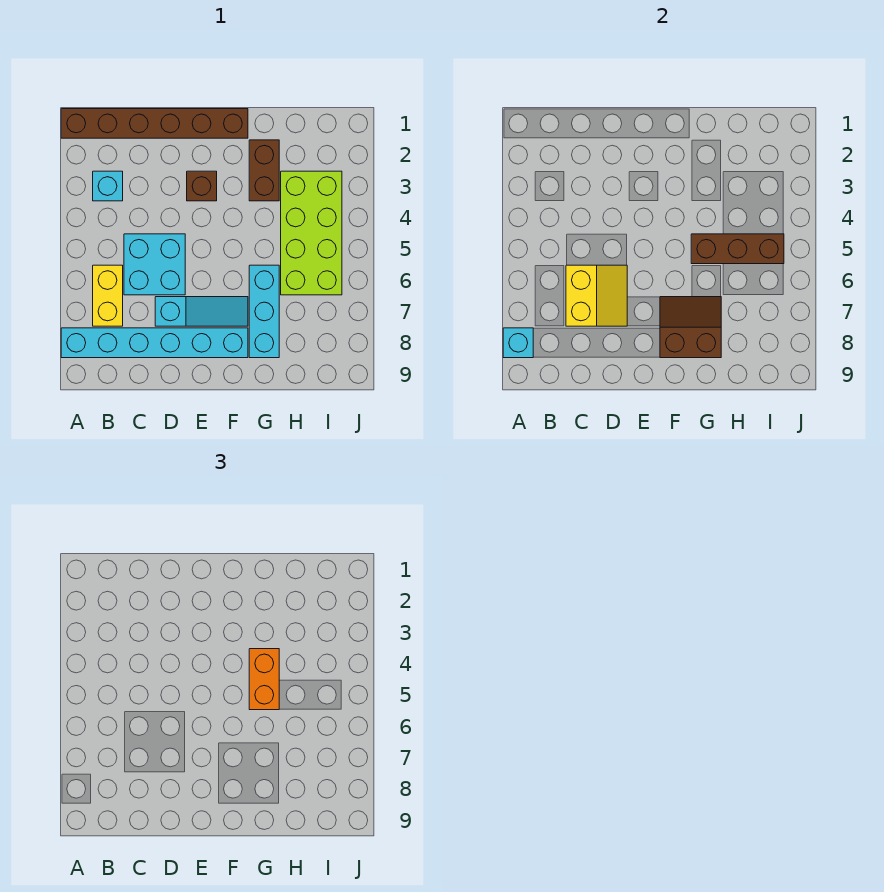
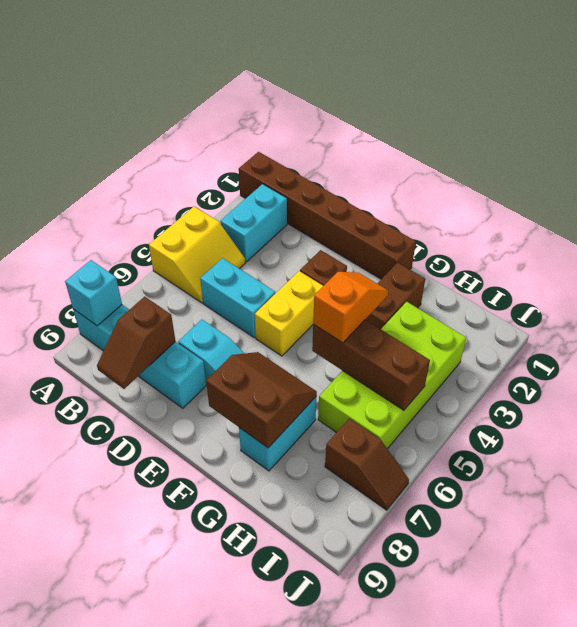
cyan 1x6 brick [61,328,248,358] -> cyan 1x4 brick [73,305,206,408]
cyan 1x1 brick [93,171,123,201] -> cyan 1x2 brick [220,184,287,262]
yellow 1x2 brick [93,265,123,326] -> yellow 1x2 brick moved to [255,271,323,356]
cyan 2x2 brick [124,234,185,295] -> cyan 1x2 brick [200,258,275,338]
yellow 2x2 slope [566,265,627,326] -> yellow 2x2 slope moved to [149,206,245,303]
none -> brown 1x2 slope [97,297,175,389]
orange 1x2 brick [249,649,279,710] -> orange 1x2 slope [313,272,388,343]
cyan 1x3 brick [249,265,279,358] -> cyan 1x2 brick [239,397,316,471]
none -> brown 1x2 slope [325,418,409,510]

